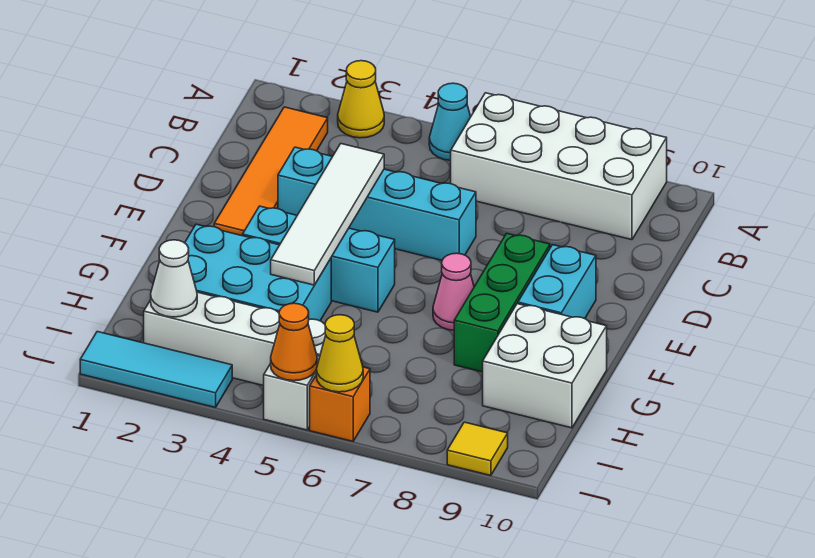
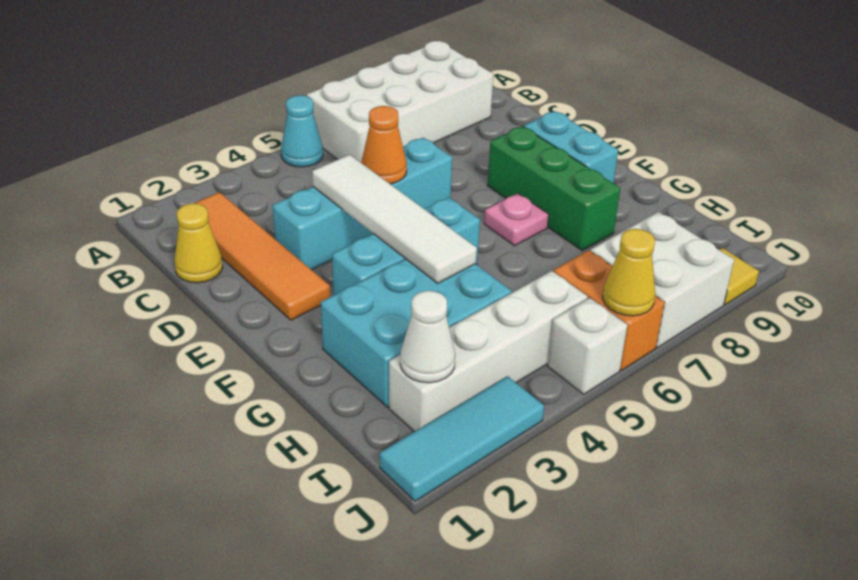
yellow 1x1 cone [338,61,384,138] -> yellow 1x1 cone moved to [174,203,223,283]
pink 1x1 cone [433,253,474,330] -> pink 1x1 plate [484,193,549,246]
white 2x2 brick [483,304,607,428] -> white 2x2 brick moved to [590,212,734,348]
orange 1x1 cone [271,303,317,381] -> orange 1x1 cone moved to [361,106,407,184]
orange 1x1 brick [310,367,370,441] -> orange 1x2 brick [554,250,665,370]

